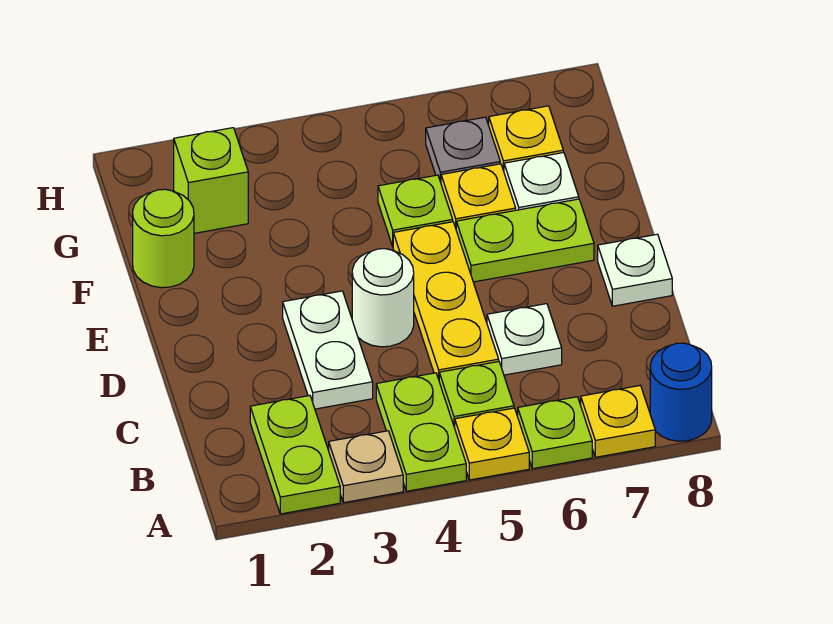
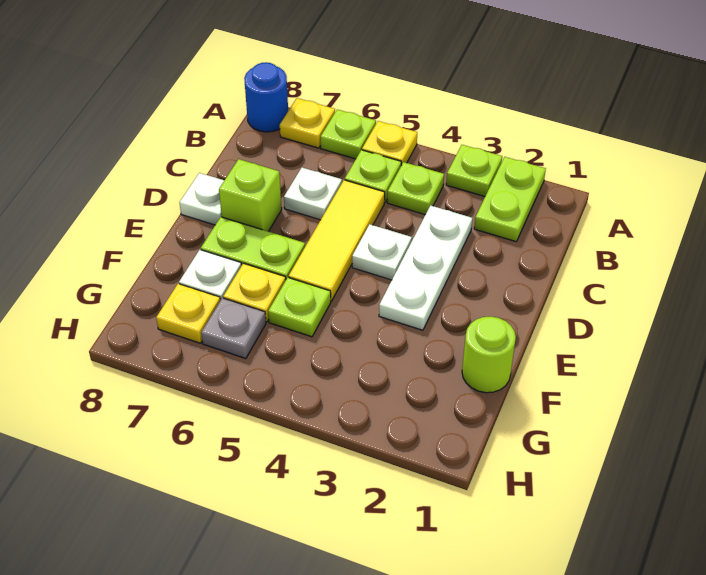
tan 1x1 plate [329,431,403,503] -> lime 1x1 plate [446,145,502,196]
lime 1x2 plate [376,373,466,491] -> lime 1x1 plate [387,162,444,215]
white 1x2 plate [283,291,373,409] -> white 1x3 plate [379,206,472,330]
yellow 1x3 plate [393,222,499,379] -> yellow 1x3 tile [289,180,385,301]
white 1x1 round brick [352,249,414,347] -> white 1x1 plate [352,224,412,280]
lime 1x1 brick [174,128,248,233] -> lime 1x1 brick moved to [219,159,282,231]

